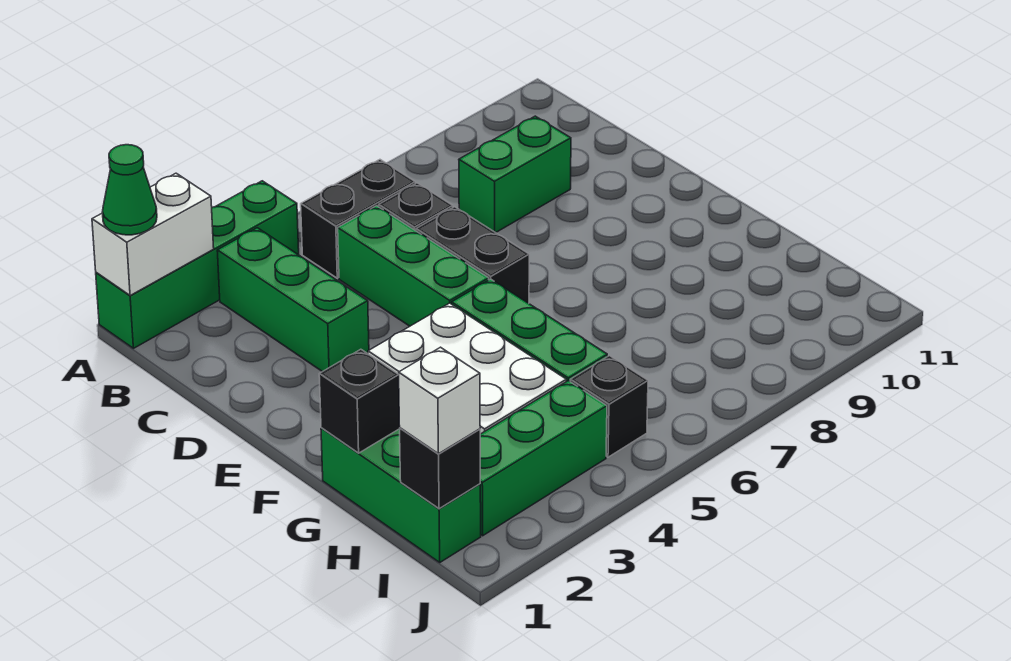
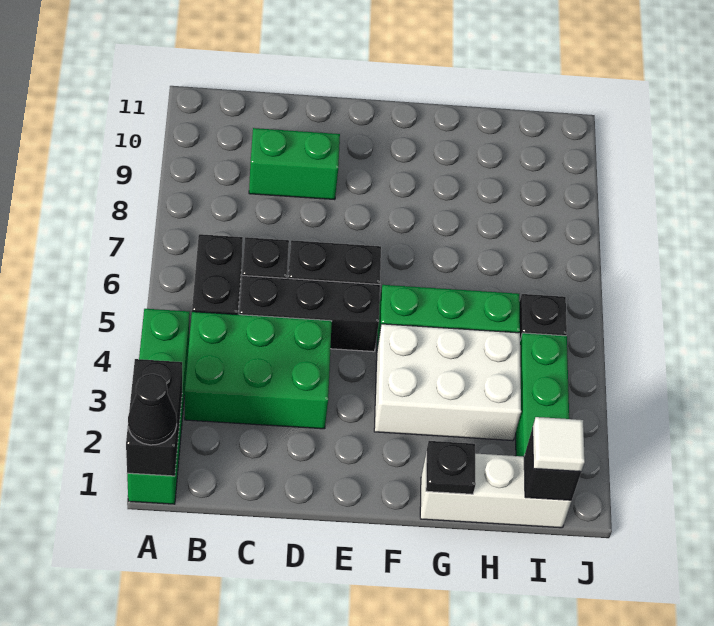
white 1x2 brick [92,173,214,296] -> black 1x2 brick [126,359,182,476]
green 1x1 cone [103,145,157,235] -> black 1x1 cone [128,374,177,445]
green 1x3 brick [217,228,369,372] -> green 2x3 brick [185,312,332,429]
green 1x3 brick [338,206,489,326] -> black 1x3 brick [239,276,380,352]
green 1x2 brick [459,116,571,233] -> green 1x2 brick turned to [249,128,340,200]
green 1x3 brick [321,428,481,562] -> white 1x3 brick [420,451,571,528]
black 1x1 brick [319,349,400,453] -> black 1x1 plate [426,441,476,494]
white 1x1 brick [399,347,480,454] -> white 1x1 tile [533,417,585,472]

